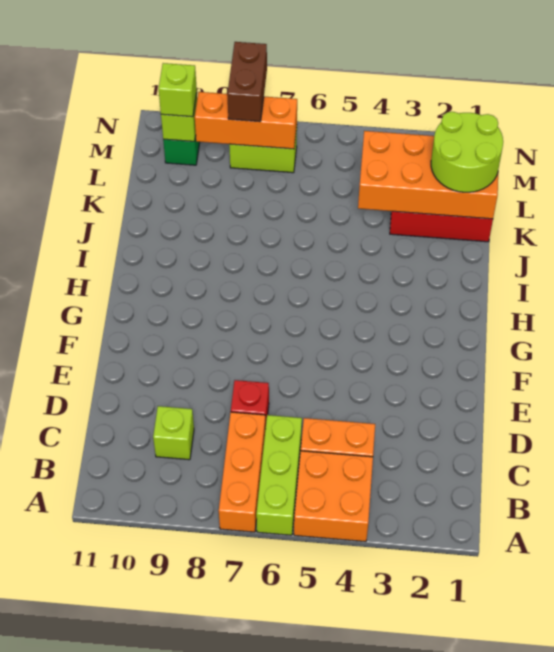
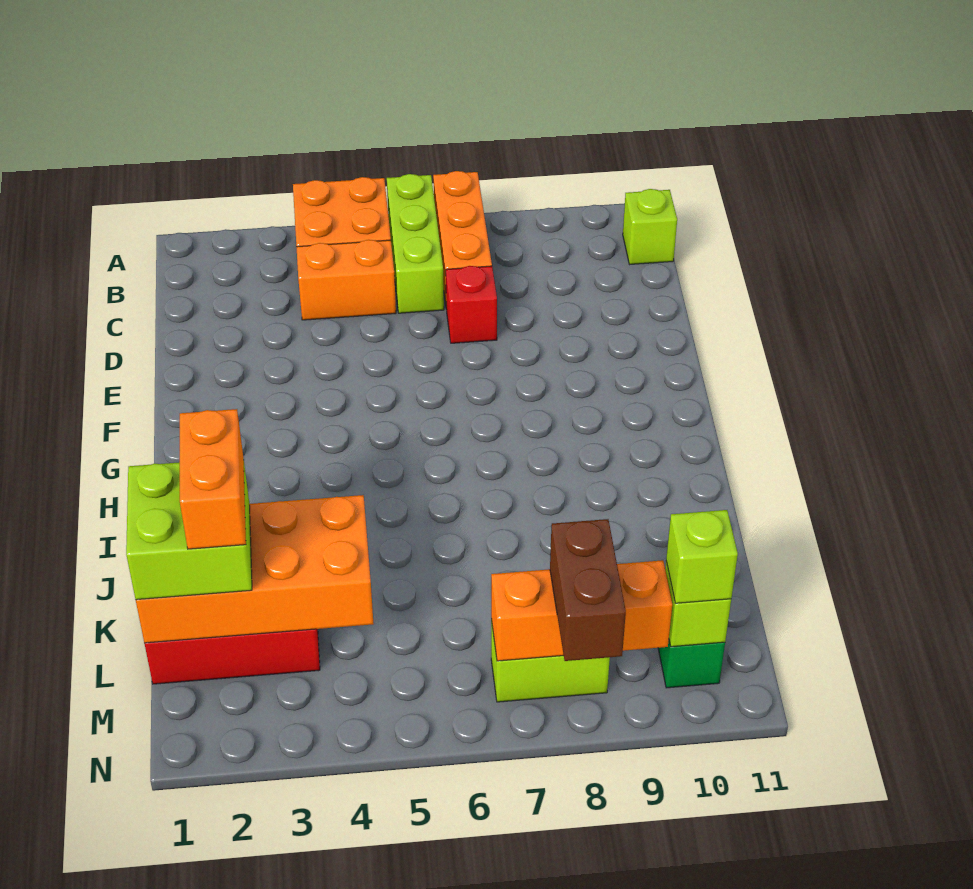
lime 1x1 brick [153,406,194,460] -> lime 1x1 brick moved to [623,189,677,264]
lime 2x2 round brick [431,112,503,192] -> lime 2x2 brick [126,459,252,600]
none -> orange 1x2 brick [180,409,246,549]

